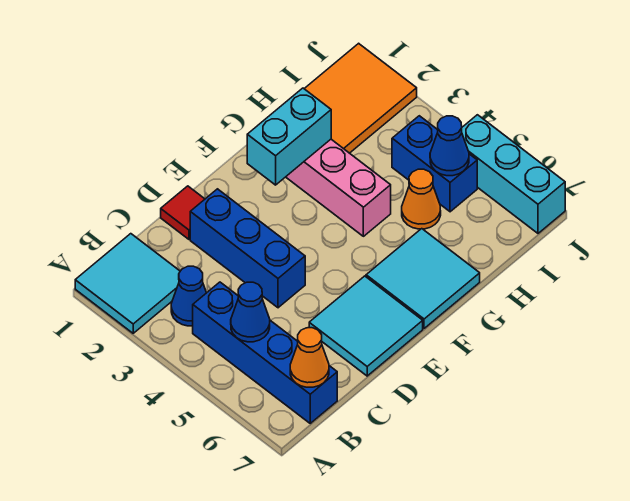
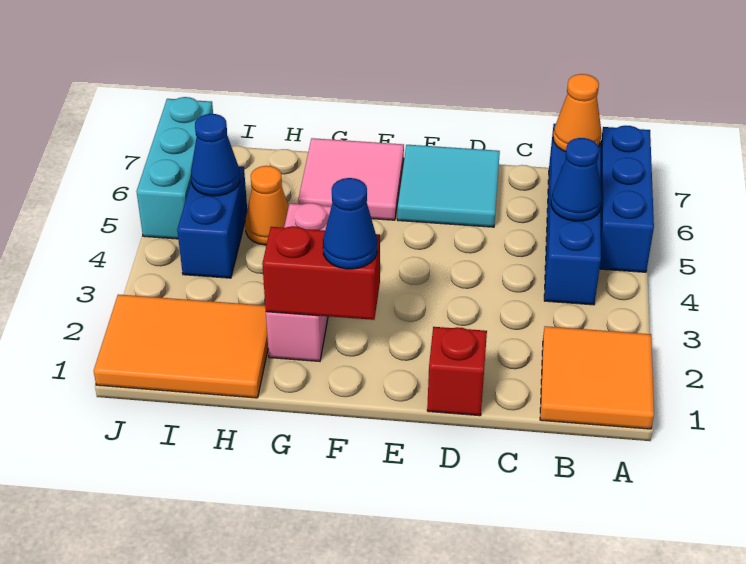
cyan 2x2 tile [75,234,180,333] -> orange 2x2 tile [540,326,654,429]
blue 1x1 cone [171,266,206,326] -> blue 1x1 cone moved to [323,178,377,269]
red 1x1 tile [161,186,205,239] -> red 1x1 brick [427,327,487,416]
blue 1x3 brick [190,189,305,308] -> blue 1x3 brick moved to [600,125,654,272]
cyan 1x2 brick [247,88,331,185] -> red 1x2 brick [262,226,380,320]
cyan 2x2 tile [366,229,480,328] -> pink 2x2 tile [298,138,404,220]

